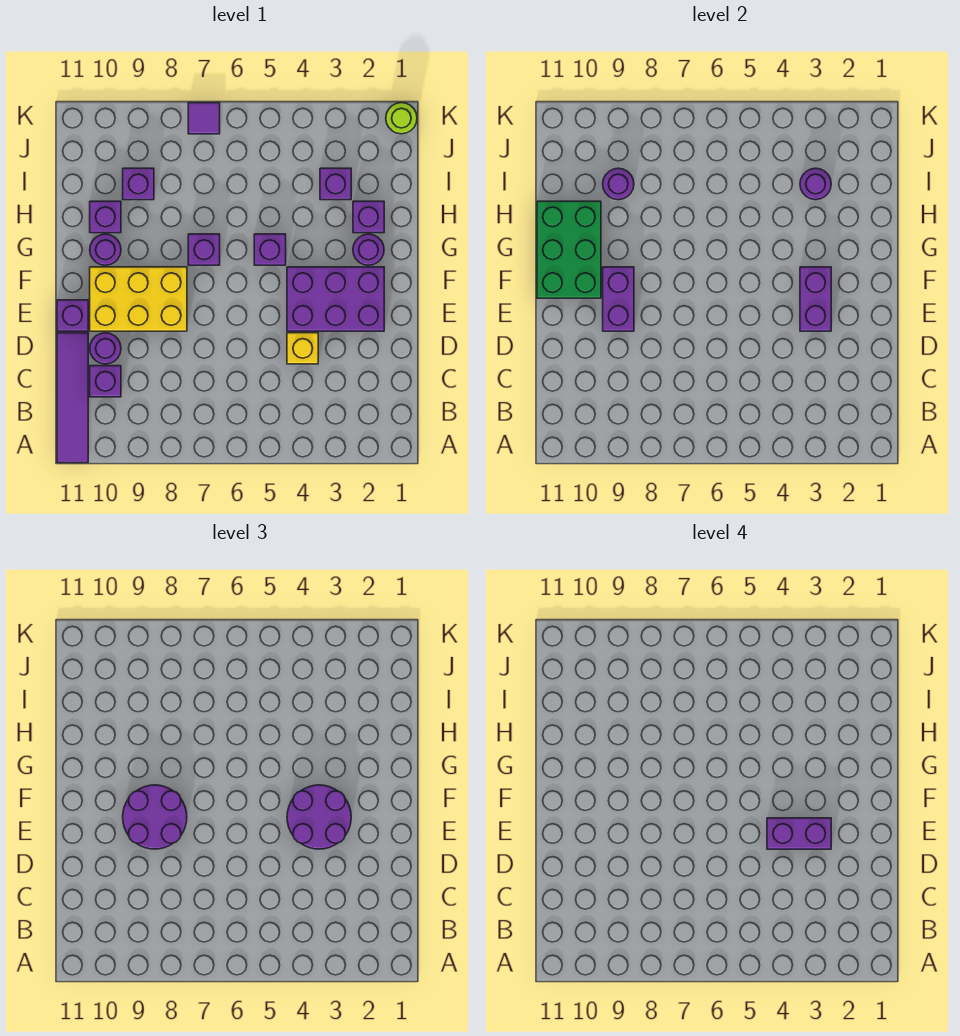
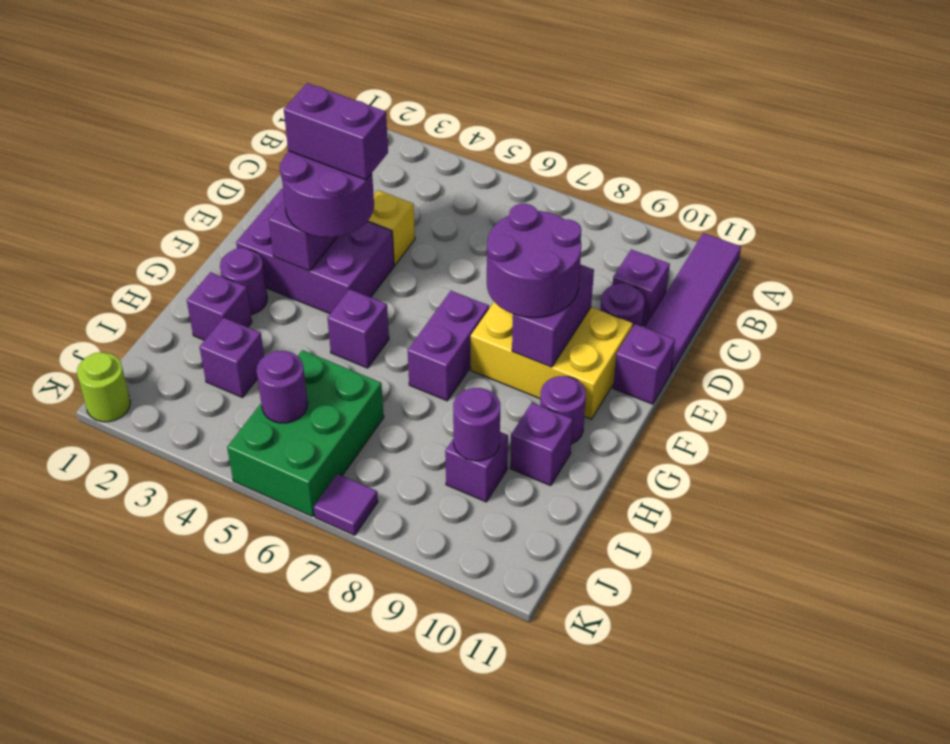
green 2x3 brick [537,201,601,298] -> green 2x3 brick moved to [227,350,384,517]
purple 1x1 brick [188,234,220,265] -> purple 1x2 brick [408,291,489,401]
purple 1x1 round brick [800,168,831,200] -> purple 1x1 round brick moved to [257,351,308,423]

